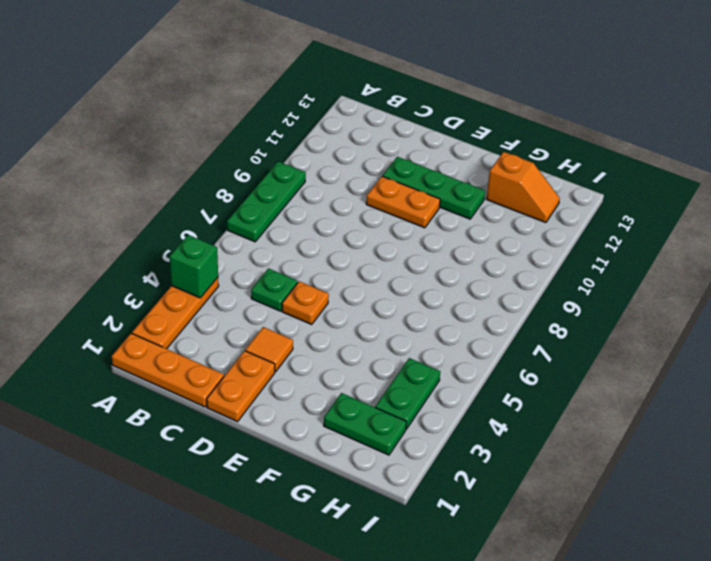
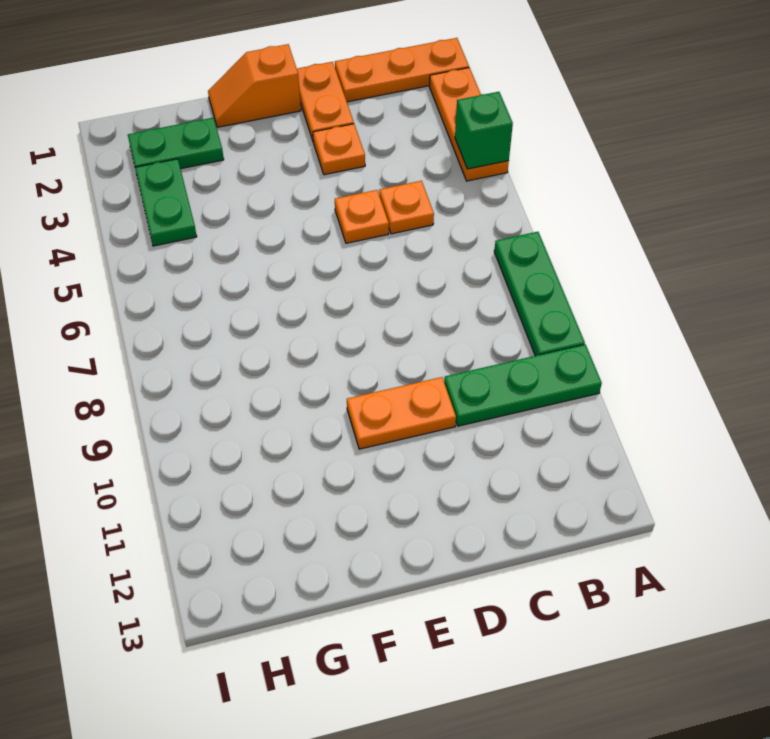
green 1x1 plate [251,269,298,311] -> orange 1x1 plate [379,181,434,234]
orange 1x1 tile [245,327,293,372] -> orange 1x1 plate [313,124,365,175]
green 1x3 plate [383,157,485,219] -> green 1x3 plate moved to [444,344,602,426]
orange 1x2 slope [486,152,560,223] -> orange 1x2 slope moved to [208,44,301,127]

